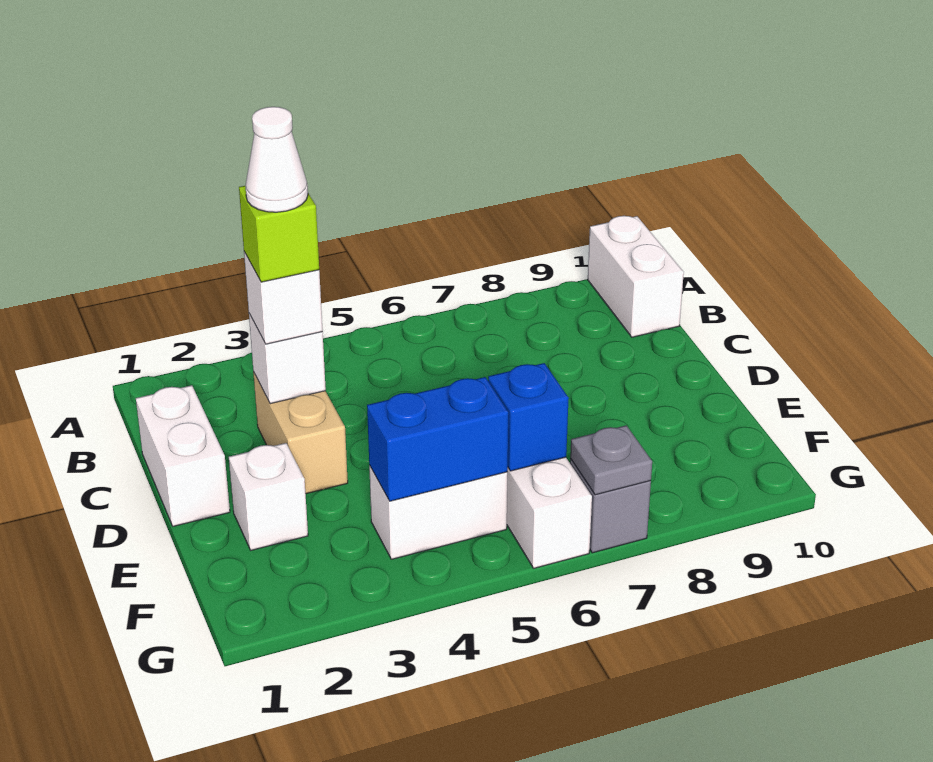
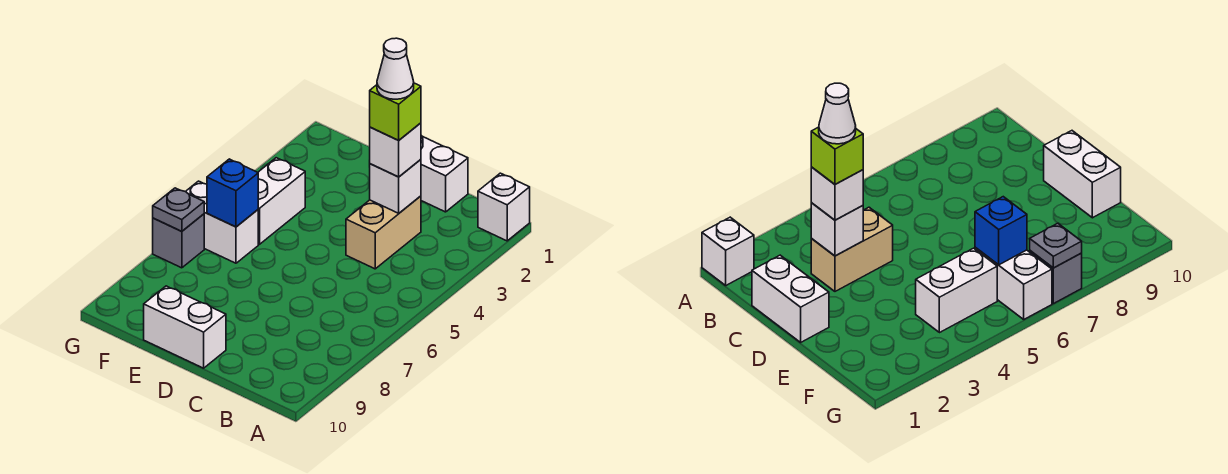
white 1x2 brick [588,216,684,337] -> white 1x2 brick moved to [144,286,226,368]
tan 1x2 brick [253,372,348,494] -> tan 1x2 brick turned to [346,196,421,269]
white 1x1 brick [229,443,308,550] -> white 1x1 brick moved to [478,173,530,241]
blue 1x2 brick [367,377,508,501] -> none

